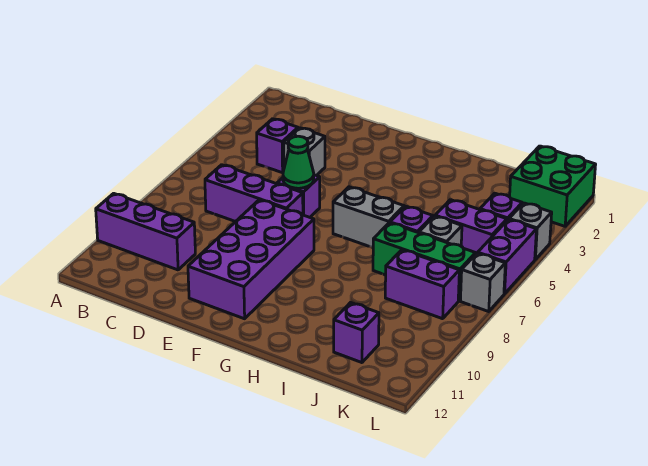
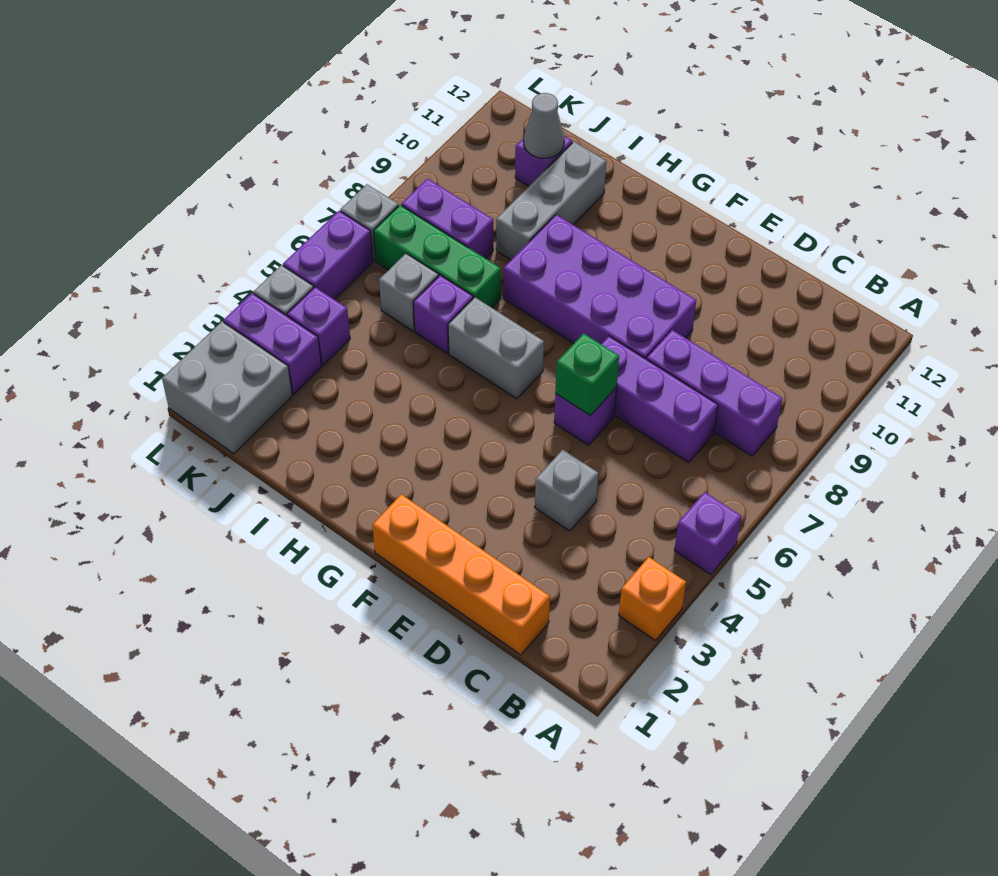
none -> orange 1x1 brick [619,557,686,640]
purple 1x3 brick [96,193,195,270] -> purple 1x3 brick moved to [647,330,782,456]
none -> orange 1x4 brick [372,494,550,655]
purple 1x1 brick [257,119,298,173] -> purple 1x1 brick moved to [674,492,741,575]
green 1x1 cone [283,136,314,188] -> green 1x1 brick [555,333,619,416]
purple 2x4 brick [188,200,314,319] -> purple 2x4 brick turned to [504,215,696,359]
none -> grey 1x3 brick [496,142,606,260]
purple 1x2 brick [435,200,507,255] -> purple 1x2 brick moved to [224,293,322,394]
none -> grey 1x1 cone [524,93,564,158]
green 2x2 brick [510,146,596,226] -> grey 2x2 brick [162,322,292,454]

